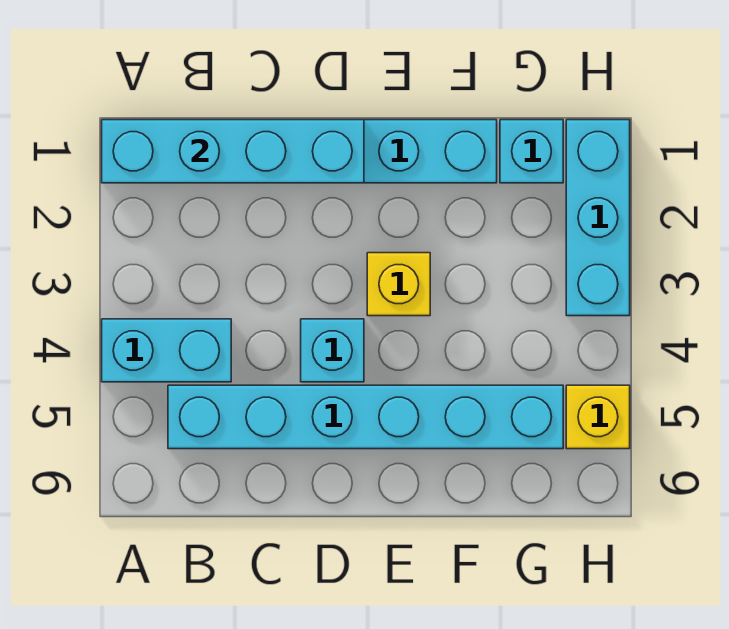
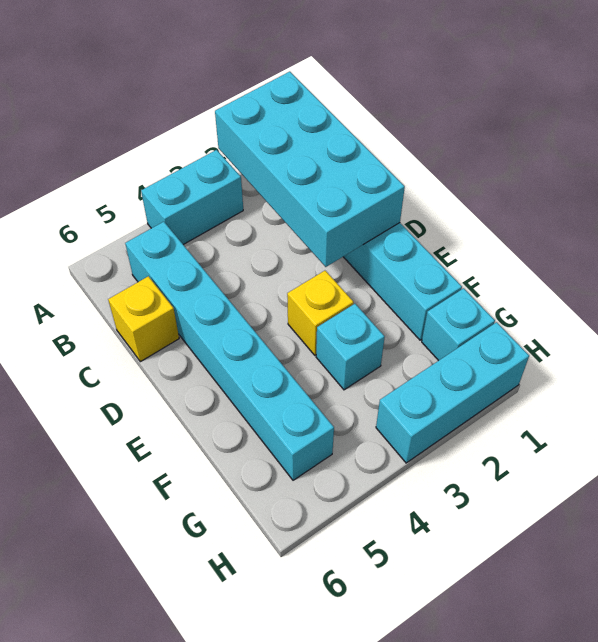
cyan 1x4 brick [102,120,364,183] -> cyan 2x4 brick [215,72,405,267]
cyan 1x2 brick [102,319,231,382] -> cyan 1x2 brick turned to [141,150,243,245]
cyan 1x1 brick [301,319,364,382] -> cyan 1x1 brick moved to [316,304,385,390]
yellow 1x1 brick [566,385,630,449] -> yellow 1x1 brick moved to [108,276,179,362]

